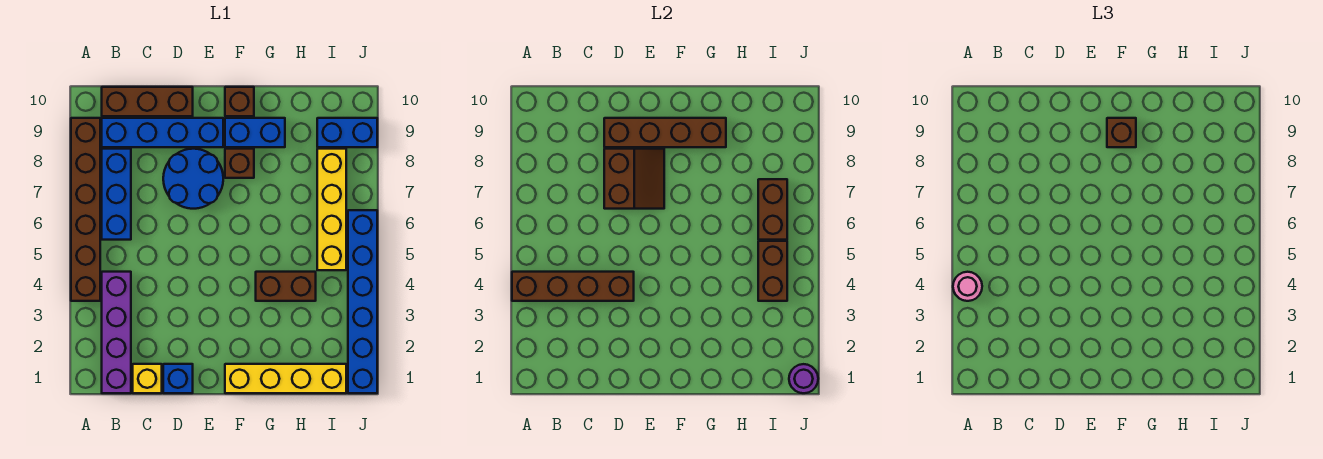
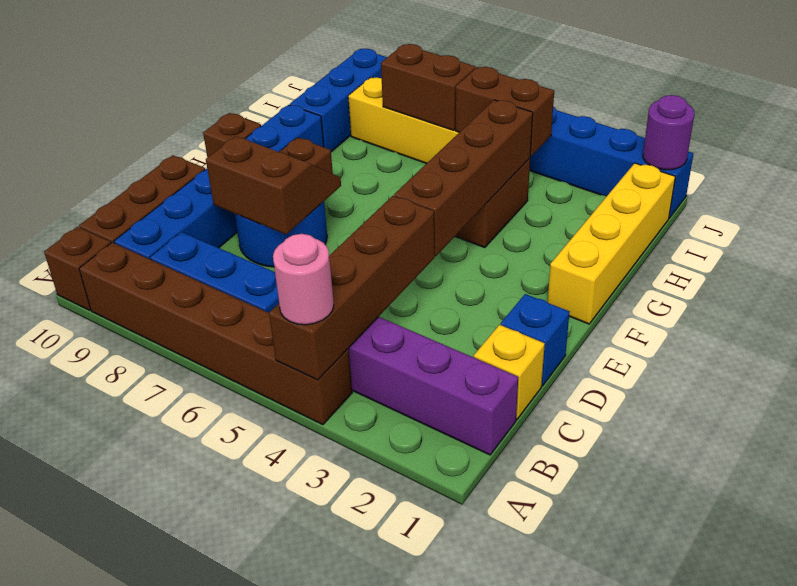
brown 1x4 brick [604,118,726,147] -> brown 1x4 brick moved to [394,100,533,256]
brown 1x1 brick [1107,118,1136,147] -> brown 1x1 brick moved to [44,227,111,310]
blue 1x2 brick [317,118,377,147] -> blue 1x3 brick [290,48,387,152]

